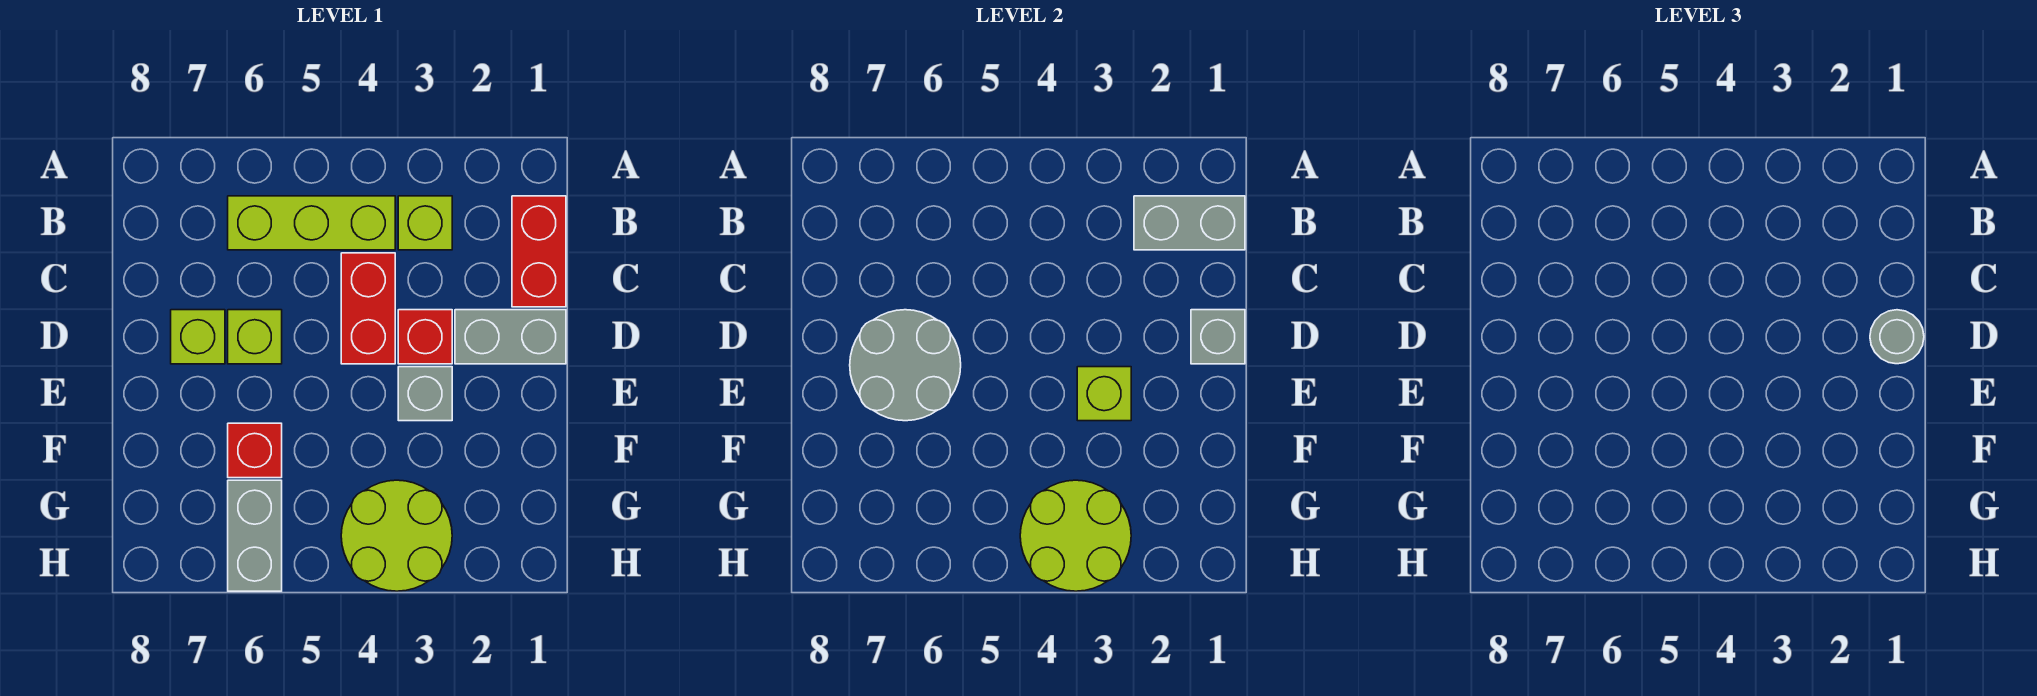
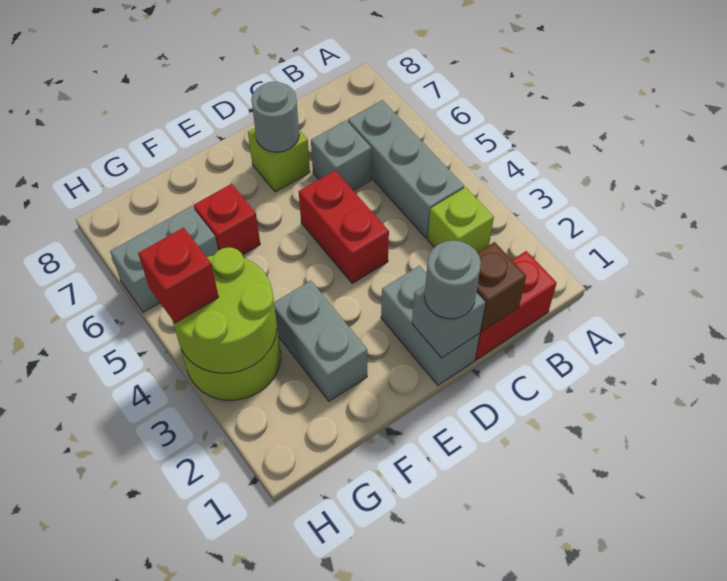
grey 1x2 brick [1134,196,1245,250] -> grey 1x2 brick moved to [274,281,367,401]
lime 1x3 brick [228,196,395,250] -> grey 1x3 brick [348,100,464,238]
none -> brown 1x1 brick [476,242,526,331]
red 1x2 brick [341,253,395,364] -> red 1x2 brick turned to [299,171,389,283]
red 1x1 brick [398,310,452,364] -> red 1x1 brick moved to [138,228,219,323]
lime 1x1 brick [228,310,282,364] -> none
grey 2x2 round brick [850,310,961,421] -> grey 1x1 round brick [251,82,299,152]
grey 1x1 brick [398,367,452,421] -> grey 1x1 brick moved to [311,121,371,191]
lime 1x1 brick [1077,367,1131,421] -> none

